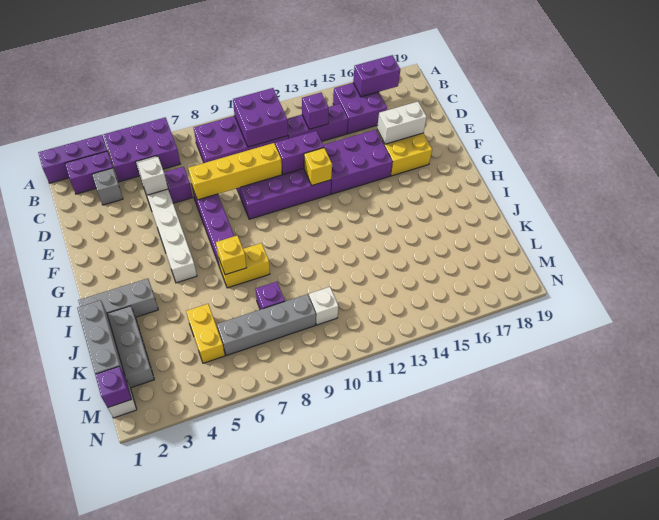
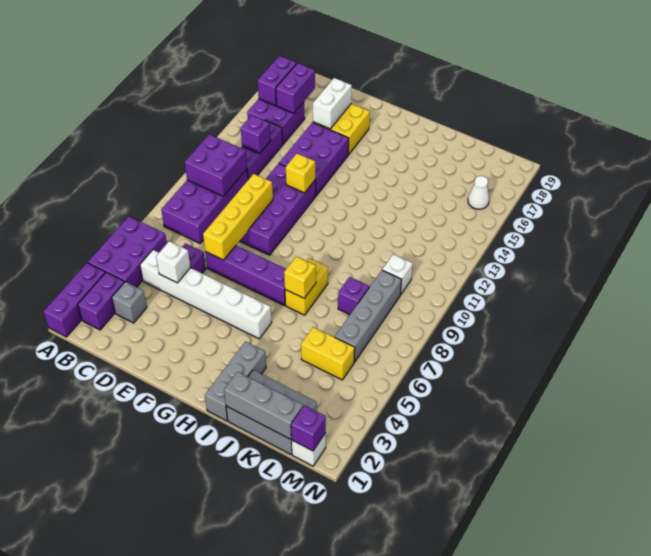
purple 1x2 brick [275,131,324,174] -> purple 1x2 brick moved to [276,63,315,113]
none -> white 1x1 cone [468,176,489,209]

